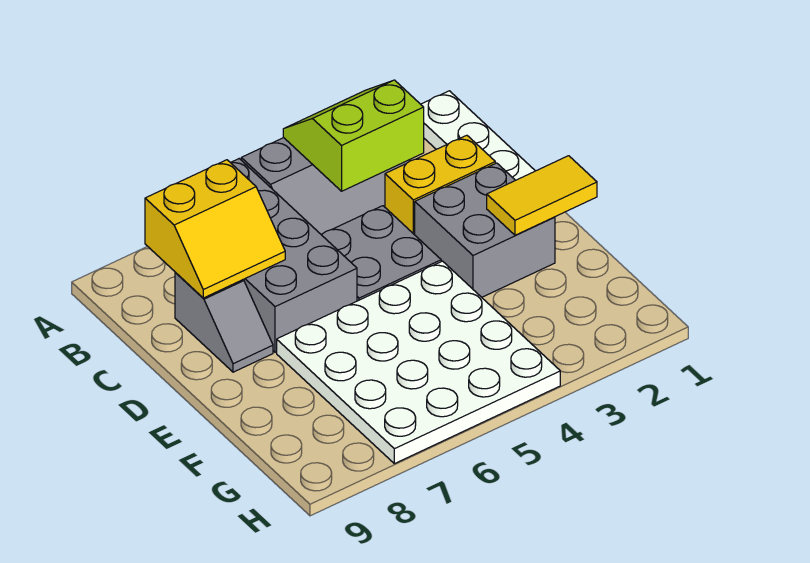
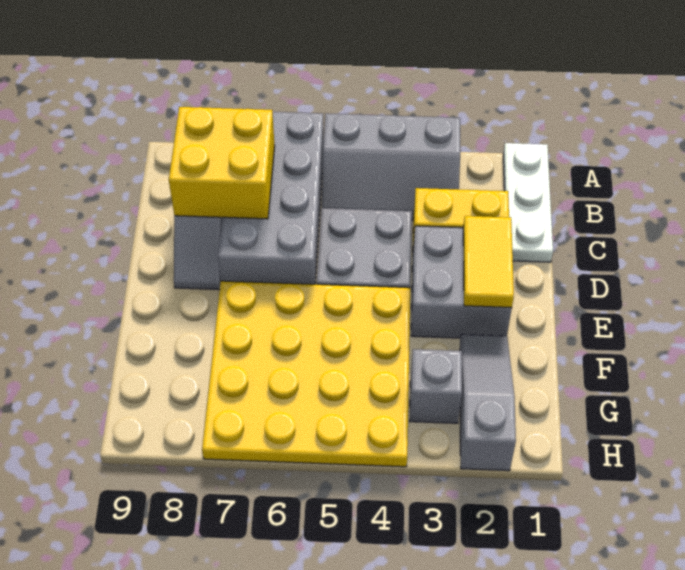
lime 2x2 slope [283,80,424,191] -> none
yellow 2x2 slope [145,160,285,298] -> yellow 2x2 brick [169,107,275,219]
yellow 1x2 tile [487,156,597,235] -> yellow 1x2 tile turned to [463,216,514,308]
white 4x4 plate [277,261,560,464] -> yellow 4x4 plate [202,281,410,467]
none -> grey 1x3 slope [460,334,516,471]
none -> grey 1x1 brick [410,349,462,423]

